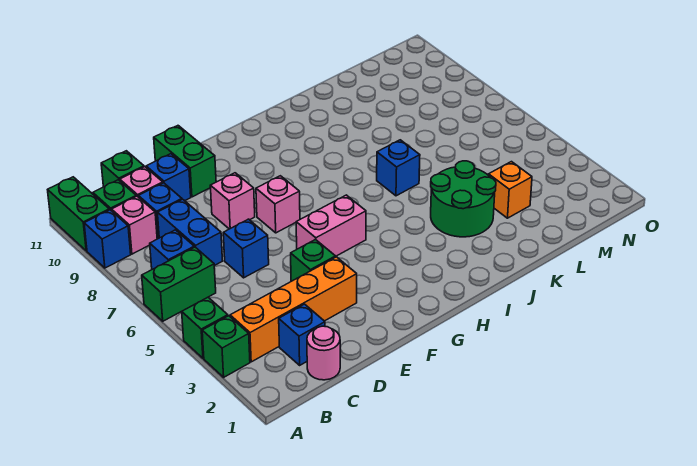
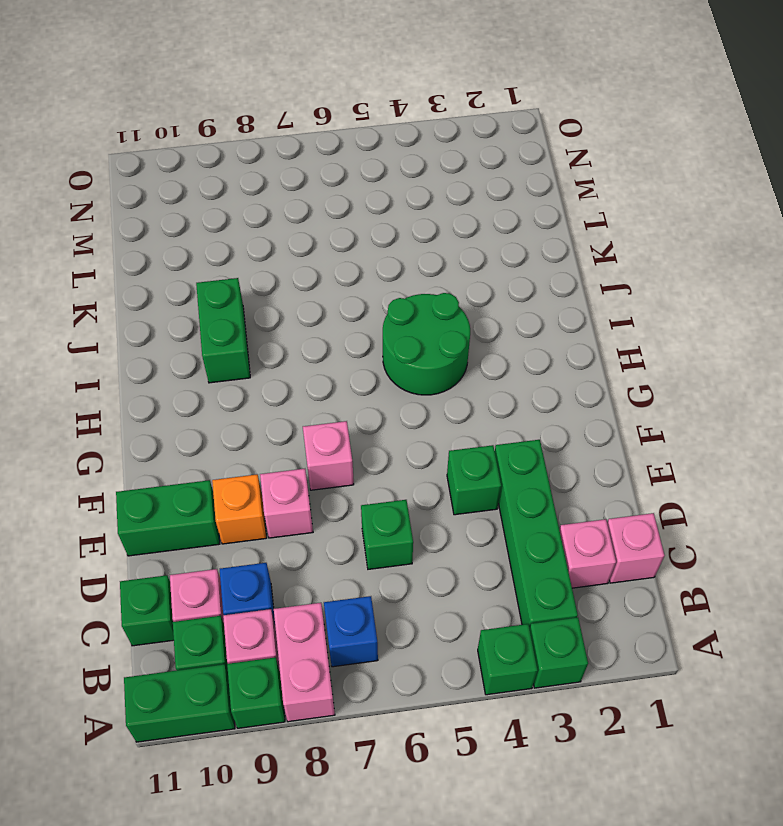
green 1x2 brick [142,247,216,321] -> green 1x2 brick moved to [196,278,250,383]
blue 1x1 brick [84,210,131,268] -> green 1x1 brick [227,657,285,728]
orange 1x4 brick [230,257,357,362] -> green 1x4 brick [495,440,578,628]
pink 1x1 round brick [307,326,340,380] -> pink 1x1 brick [607,513,665,583]
blue 1x1 brick [279,304,325,365] -> pink 1x1 brick [559,519,616,588]
blue 1x2 brick [157,199,222,266] -> none
blue 1x1 brick [223,219,269,278] -> green 1x1 brick [361,500,413,569]
blue 1x1 brick [146,154,191,201] -> none
pink 1x2 brick [296,195,366,256] -> pink 1x2 brick moved to [274,603,335,722]
green 2x2 round brick [431,161,496,237] -> green 2x2 round brick moved to [383,293,470,395]
blue 1x1 brick [377,140,420,196] -> none
orange 1x1 brick [489,162,532,218] -> orange 1x1 brick moved to [212,474,267,544]

